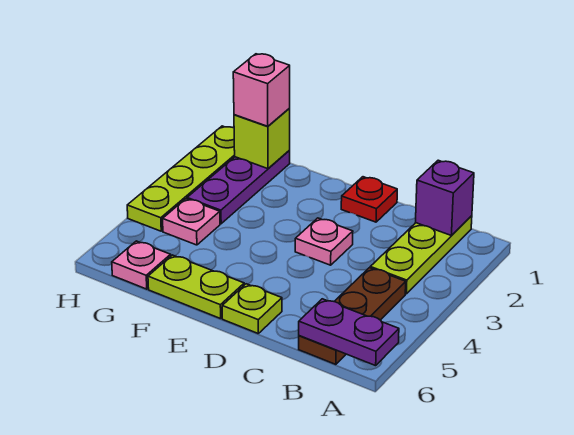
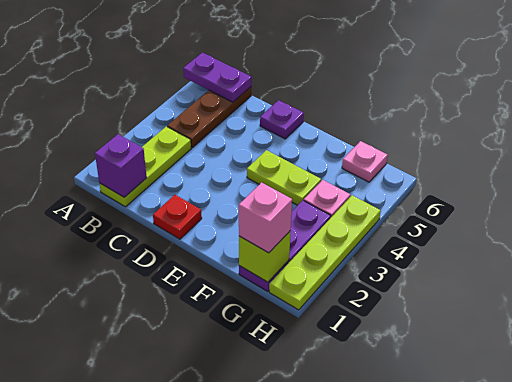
pink 1x1 plate [295,218,353,265] -> none
lime 1x1 plate [222,284,282,333] -> purple 1x1 plate [260,100,304,139]
lime 1x2 plate [148,255,244,319] -> lime 1x2 plate moved to [247,150,321,205]

